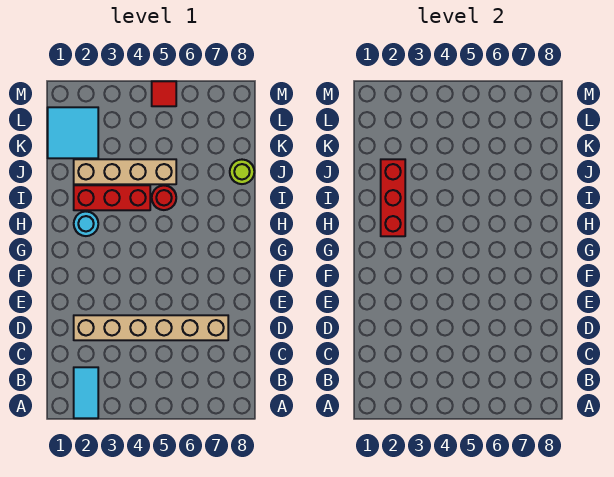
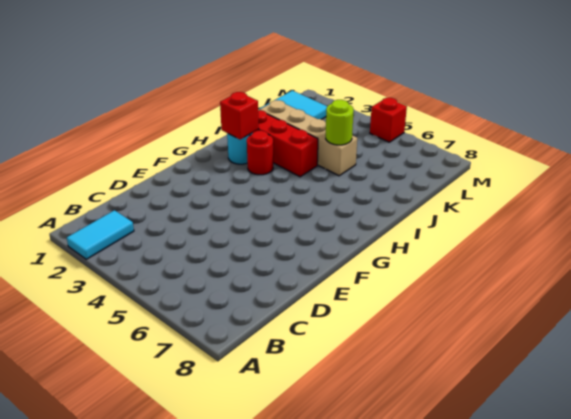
tan 1x6 brick [74,315,228,340] -> none
red 1x3 brick [381,159,405,236] -> red 1x1 brick [220,92,259,140]
red 1x1 round brick [152,186,176,210] -> red 1x1 round brick moved to [247,131,273,175]
lime 1x1 round brick [230,160,254,184] -> lime 1x1 round brick moved to [326,100,354,145]
red 1x1 tile [152,81,176,106] -> red 1x1 brick [370,98,407,142]

